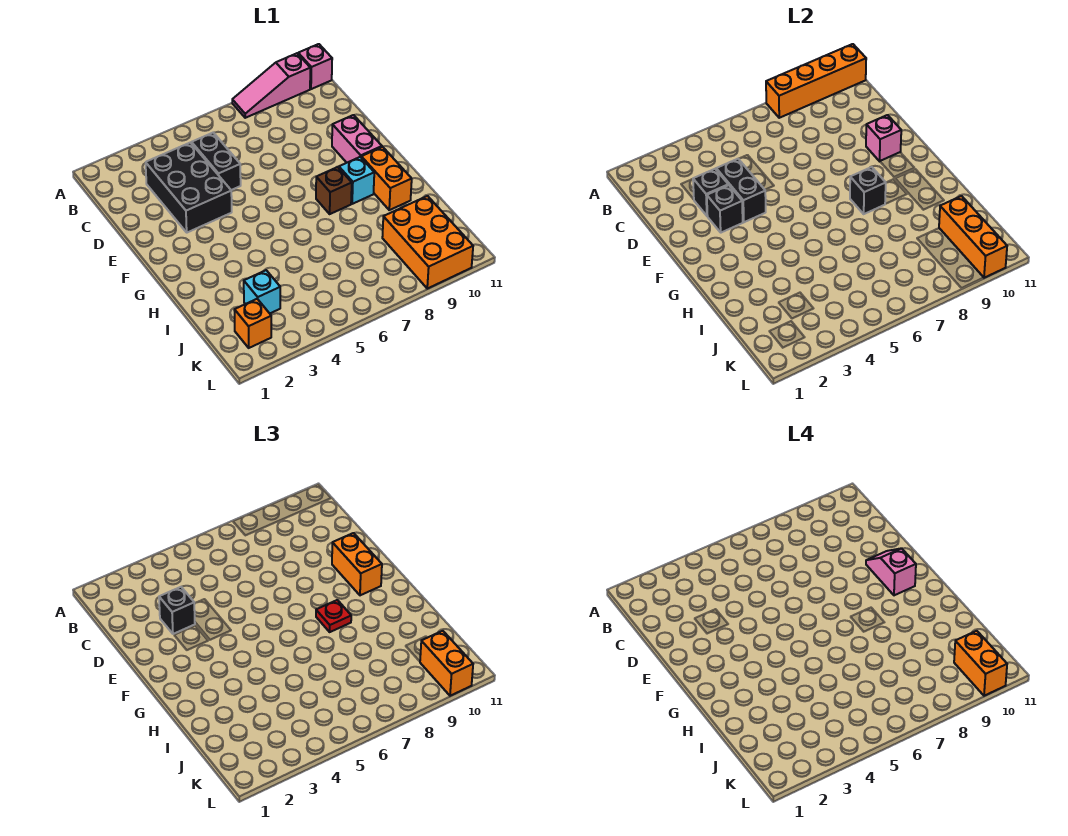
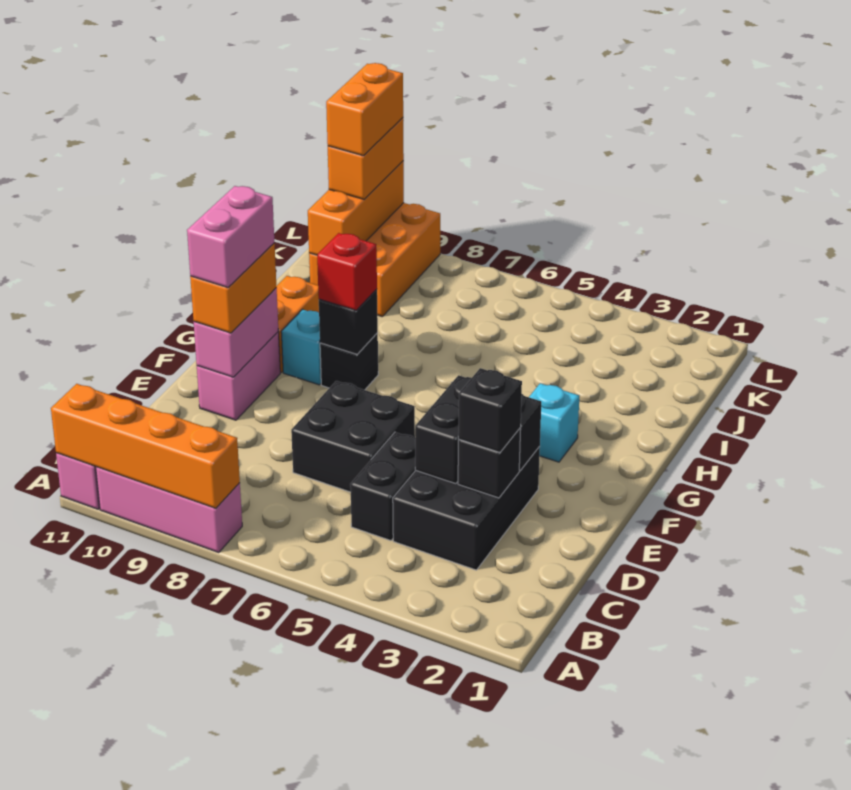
pink 1x3 slope [232,53,310,118] -> pink 1x3 brick [96,467,242,552]
none -> black 2x2 brick [291,381,415,492]
pink 1x1 brick [866,115,901,161] -> pink 1x2 brick [194,288,278,377]
pink 1x2 slope [866,548,916,595] -> pink 1x2 brick [187,186,274,288]
brown 1x1 brick [316,167,352,214] -> black 1x1 brick [320,333,378,390]
red 1x1 plate [316,600,351,632] -> red 1x1 brick [317,233,377,310]
cyan 1x1 brick [244,270,280,313] -> cyan 1x1 brick moved to [529,383,579,462]
orange 1x1 brick [234,299,271,348] -> none

